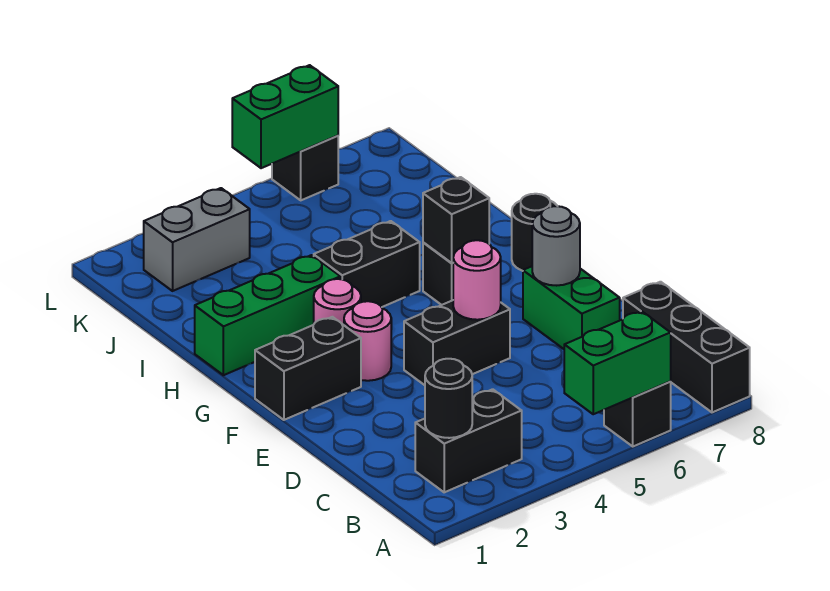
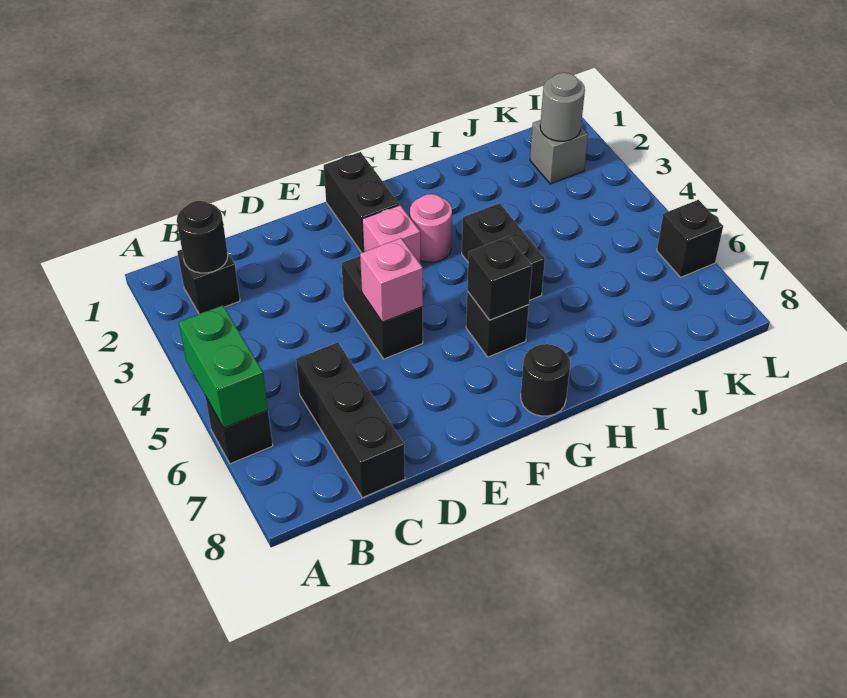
black 1x3 brick [623,282,750,412] -> black 1x3 brick turned to [296,342,405,498]
black 1x2 brick [415,389,522,492] -> black 1x1 brick [177,250,240,314]
green 1x2 brick [523,266,620,349] -> none
pink 1x1 round brick [453,240,501,320] -> pink 1x1 brick [360,238,423,322]
grey 1x1 round brick [532,206,580,286] -> grey 1x1 round brick moved to [540,73,585,141]
pink 1x1 round brick [344,301,391,381] -> pink 1x1 brick [362,205,420,263]
green 1x3 brick [195,255,340,375] -> none
grey 1x2 brick [144,188,250,291] -> grey 1x1 brick [530,120,588,184]
green 1x2 brick [232,65,338,168] -> none

